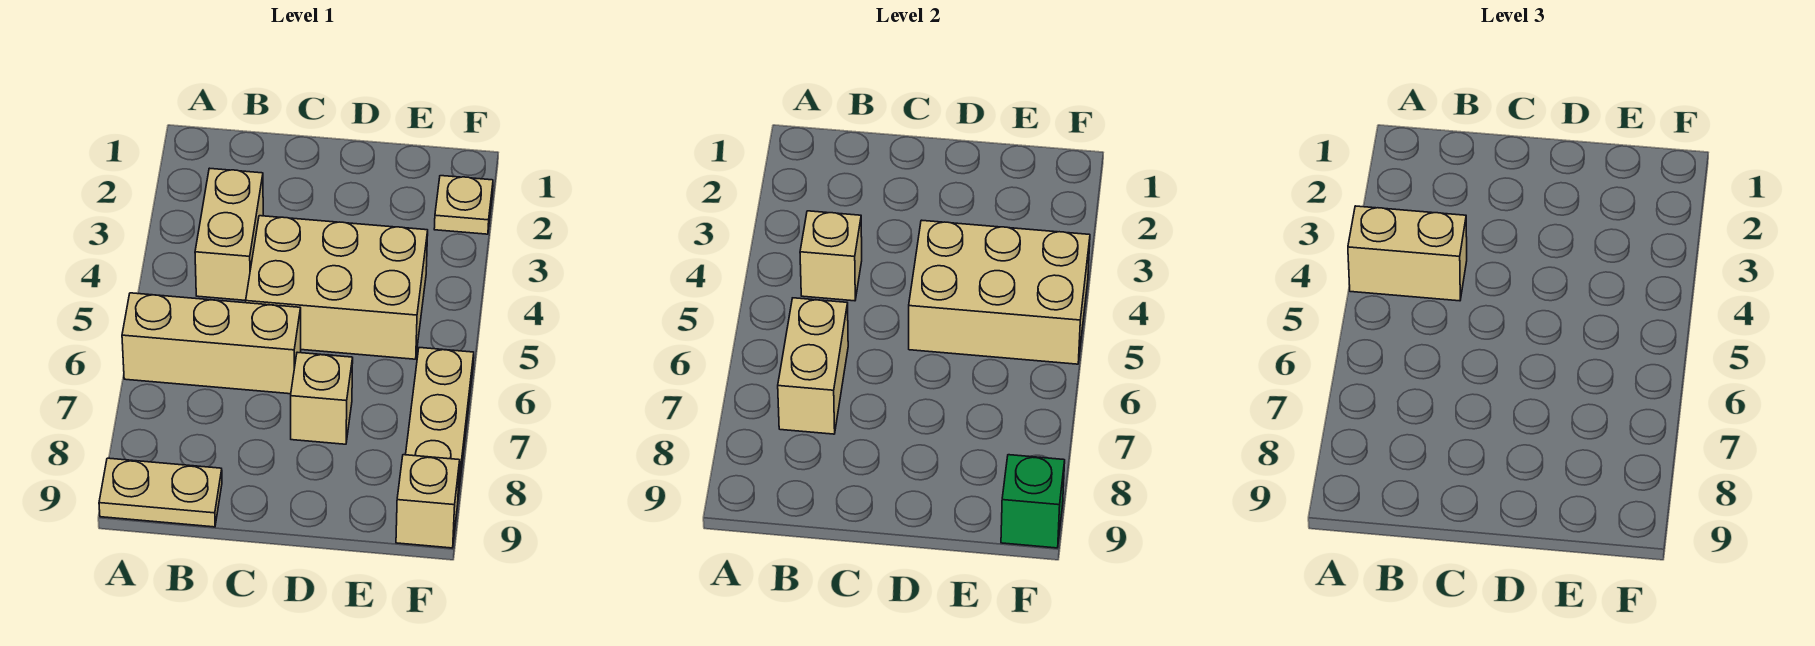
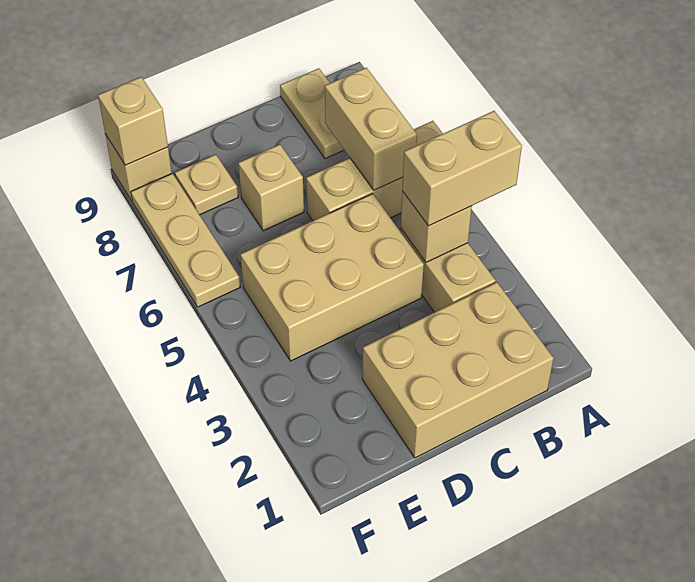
tan 1x2 plate [99,458,222,527] -> tan 1x2 plate turned to [280,68,344,159]
tan 2x3 brick [909,220,1090,364] -> tan 2x3 brick moved to [362,282,554,458]
tan 1x1 plate [434,176,493,234] -> tan 1x1 plate moved to [175,154,238,215]
green 1x1 brick [1001,455,1065,548] -> tan 1x1 brick [98,77,168,165]

